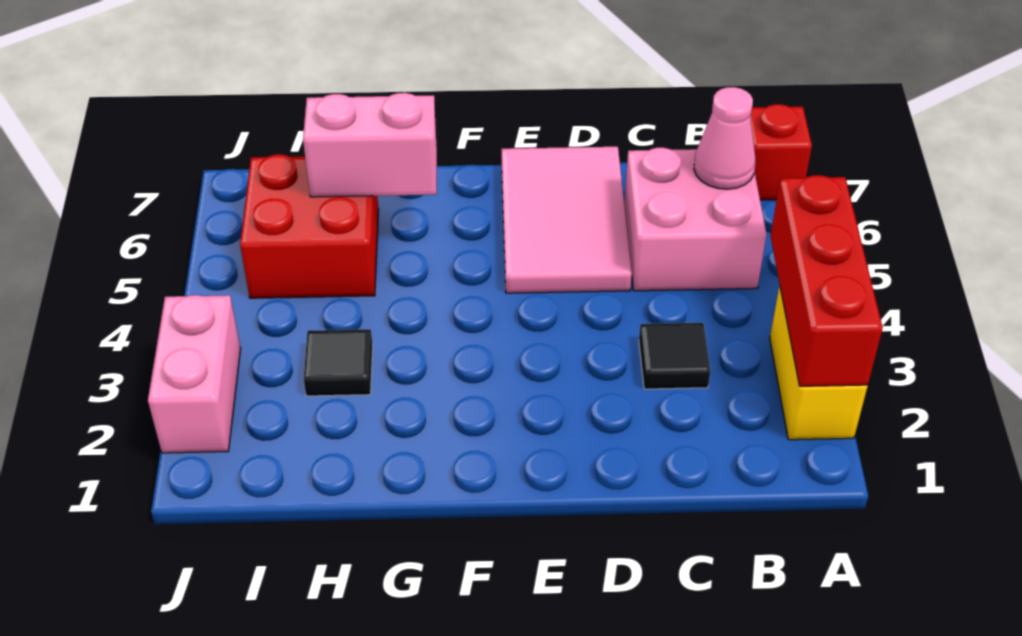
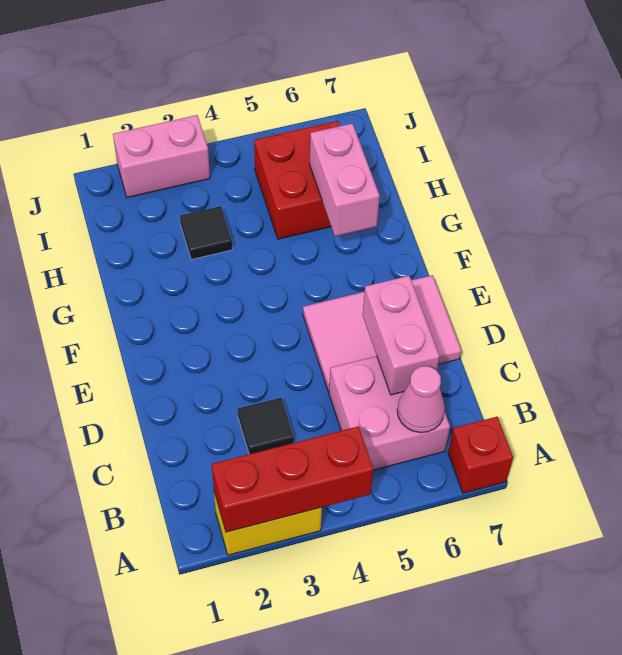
none -> pink 1x2 brick [363,276,440,395]

